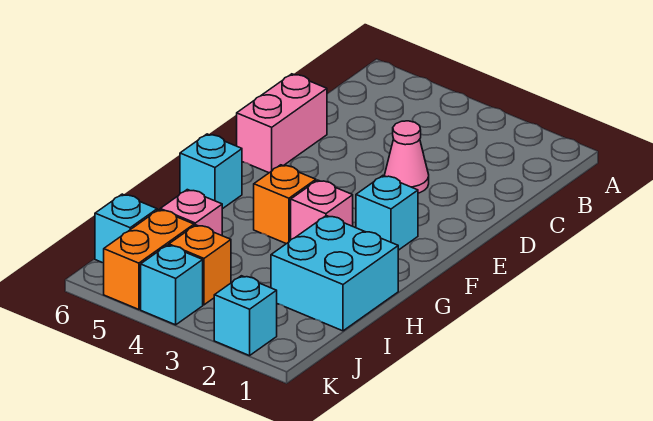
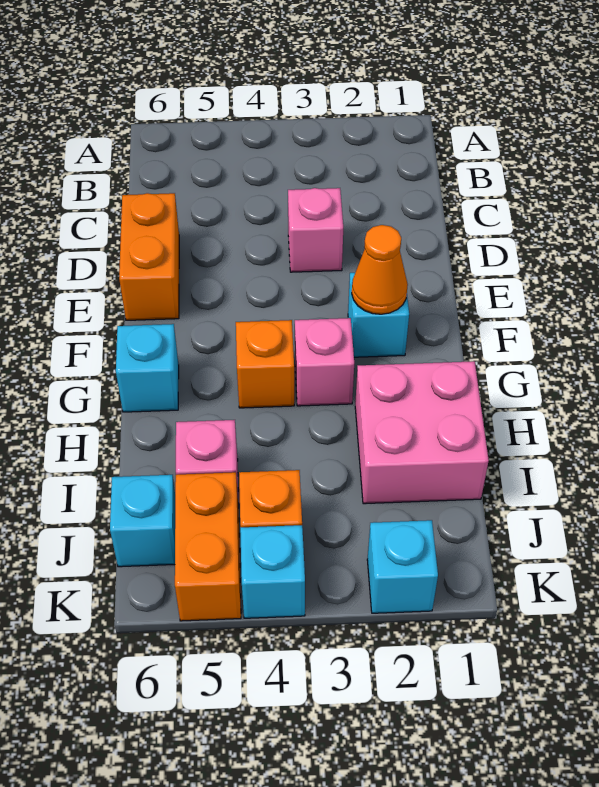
pink 1x1 cone [385,121,429,193] -> pink 1x1 brick [288,188,343,272]
pink 1x2 brick [237,74,327,173] -> orange 1x2 brick [119,193,179,320]
none -> orange 1x1 cone [352,225,408,314]
cyan 2x2 brick [271,216,398,331] -> pink 2x2 brick [355,361,489,504]

